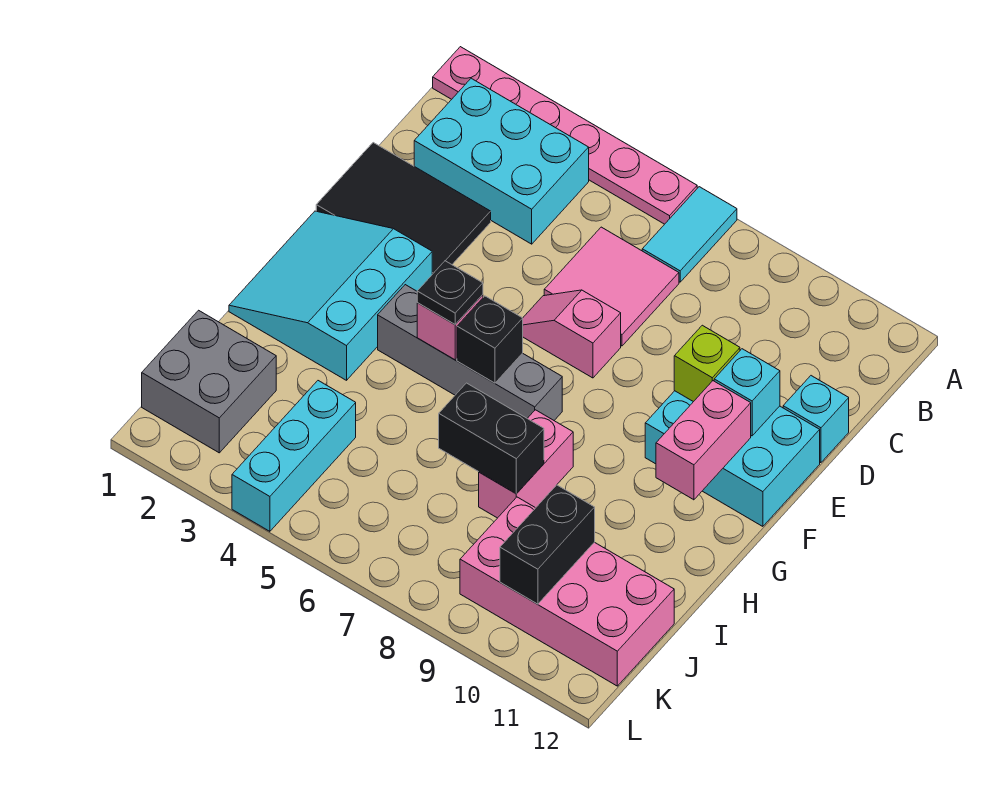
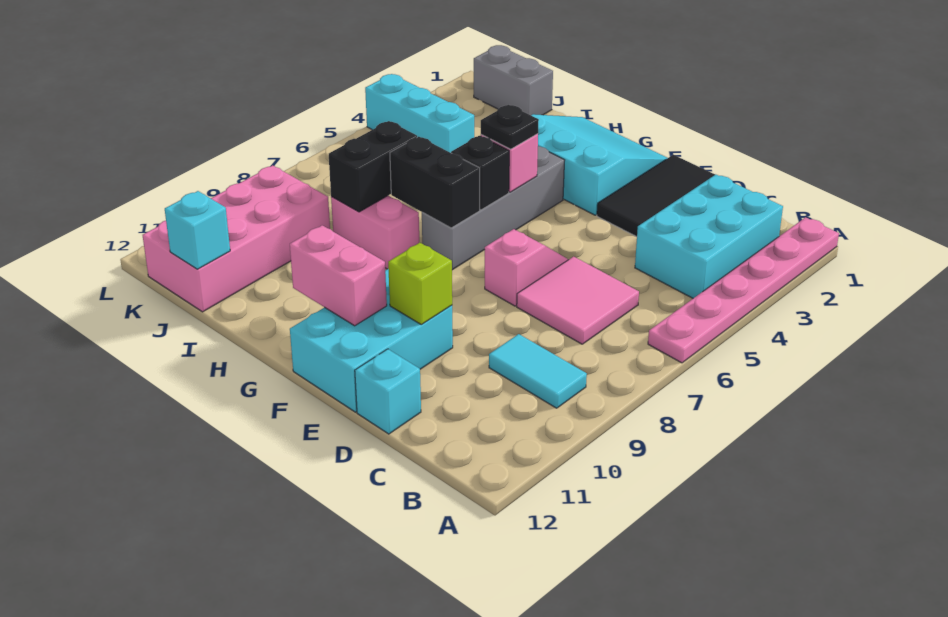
cyan 1x2 tile [642,187,737,282] -> cyan 1x2 tile moved to [489,334,587,408]
cyan 1x1 brick [714,349,780,436] -> cyan 1x1 brick moved to [165,191,230,269]
grey 2x2 brick [142,310,276,453] -> grey 1x2 brick [474,45,553,115]
black 1x2 brick [500,485,595,604] -> black 1x2 brick moved to [390,137,480,228]

